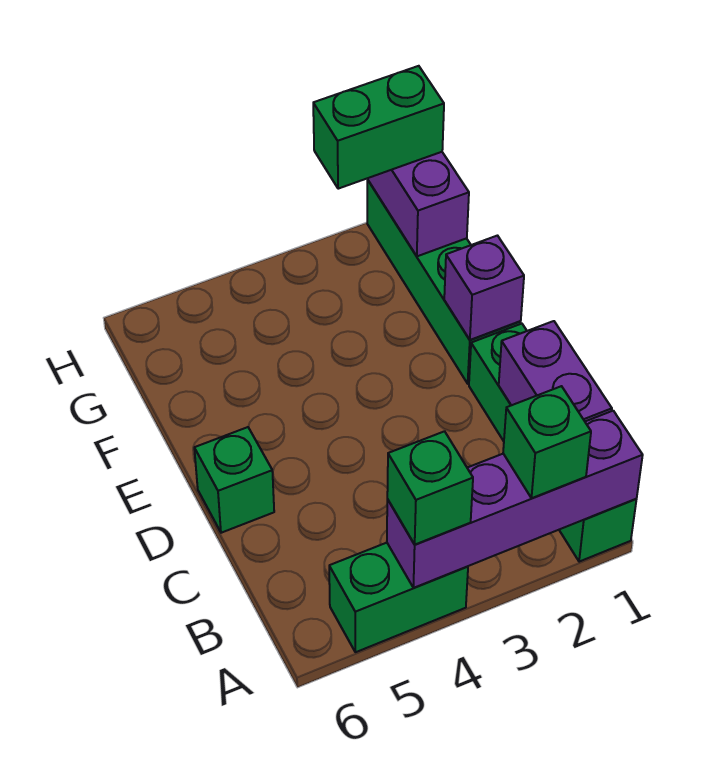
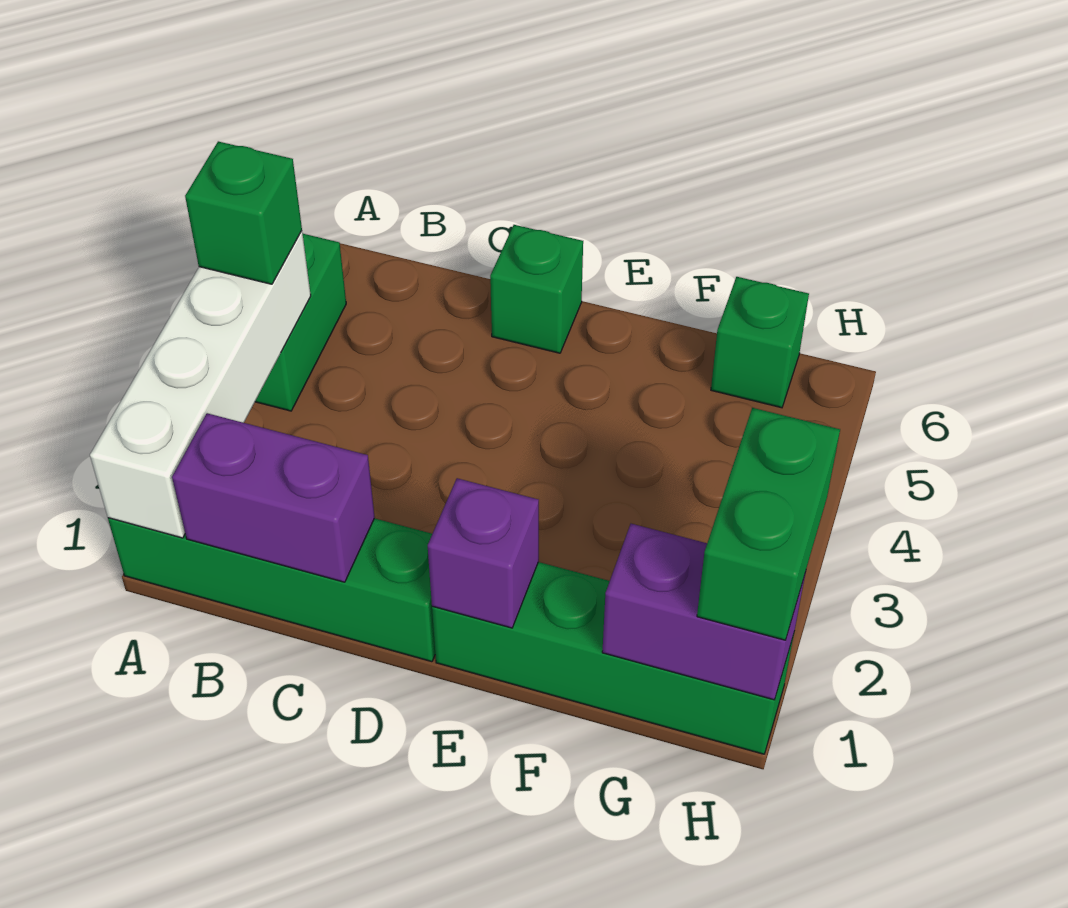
purple 1x4 brick [387,411,643,588] -> white 1x4 brick [90,231,311,538]
green 1x1 brick [503,386,591,498] -> green 1x1 brick moved to [711,277,809,408]

